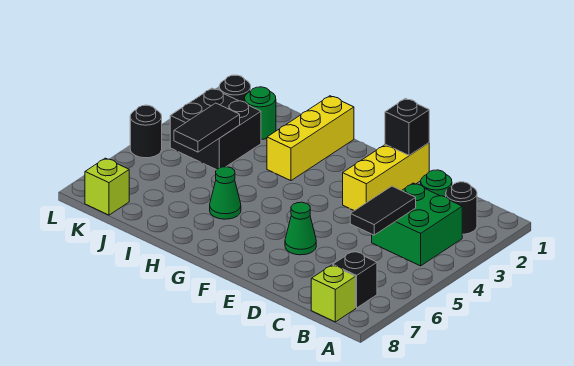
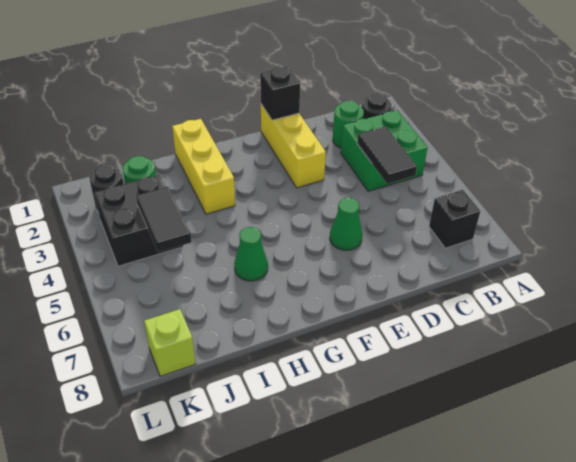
lime 1x1 brick [311,265,356,322] -> none
black 1x1 round brick [130,105,162,158] -> none

